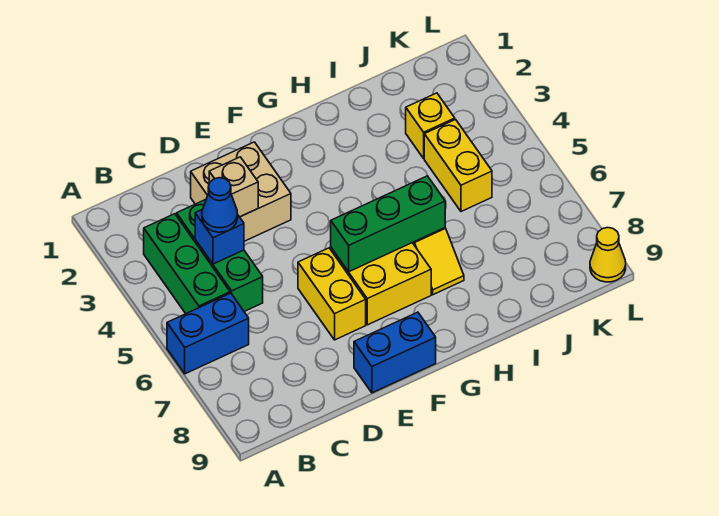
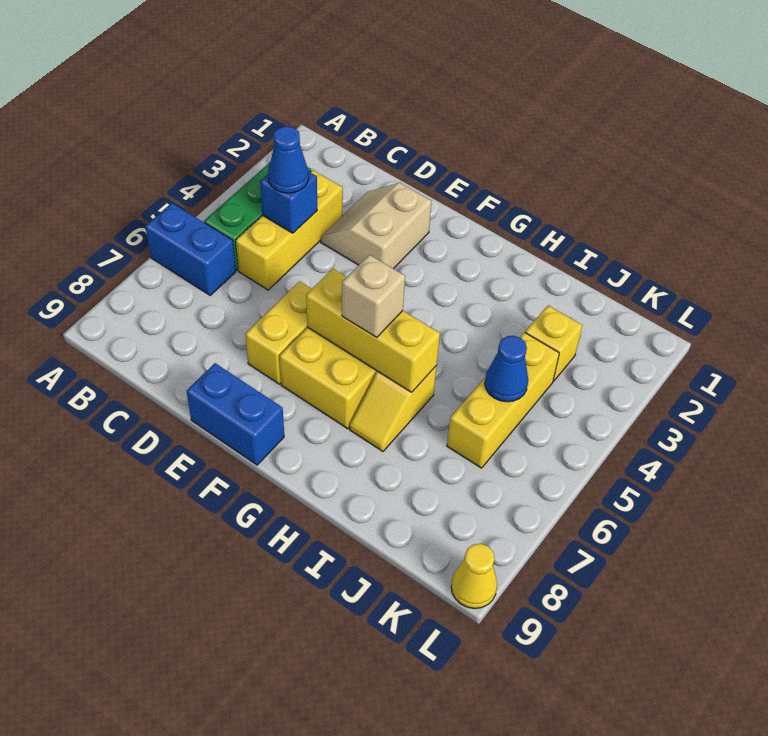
green 1x3 brick [177,200,263,311] -> yellow 1x3 brick [236,170,343,290]
tan 2x2 brick [191,142,291,241] -> tan 2x2 slope [321,183,431,269]
tan 1x1 brick [209,157,258,217] -> tan 1x1 brick moved to [342,255,405,338]
green 1x3 brick [331,176,445,272] -> yellow 1x3 brick [306,269,440,392]
yellow 1x2 brick [424,120,492,212] -> yellow 1x3 brick [447,332,559,468]
none -> blue 1x1 cone [485,336,528,402]

